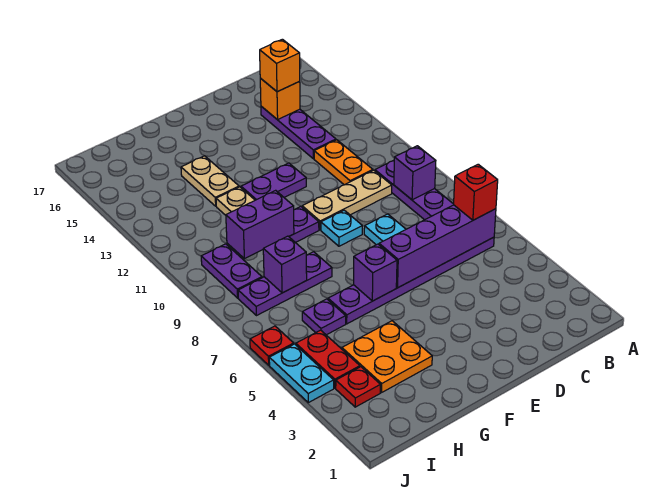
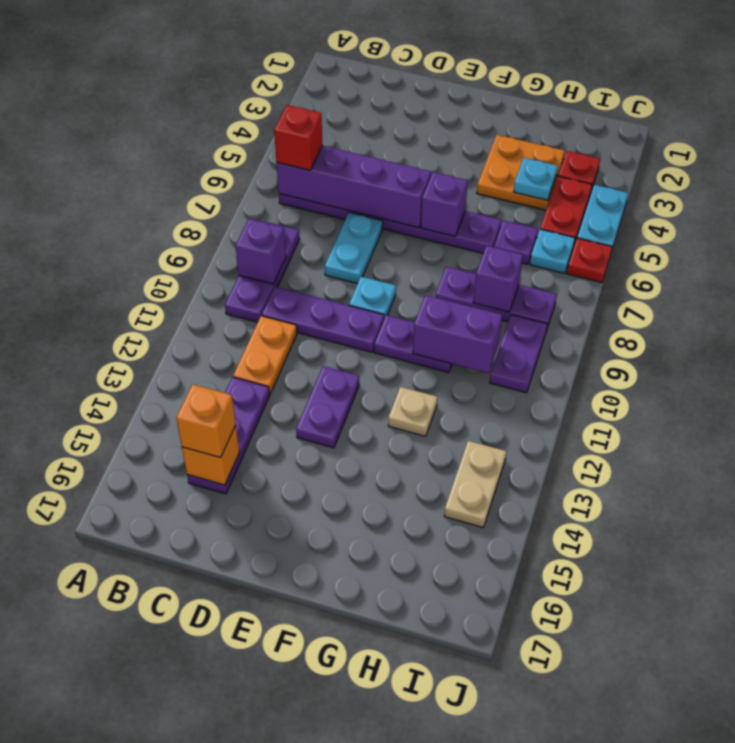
tan 1x3 plate [302,170,392,230] -> purple 1x3 plate [262,287,384,352]
purple 1x2 plate [241,163,306,200] -> purple 1x2 plate turned to [296,366,359,448]
tan 1x2 plate [181,156,239,206] -> tan 1x2 plate moved to [444,441,506,527]
none -> cyan 1x1 plate [514,158,558,200]
none -> cyan 1x1 plate [530,229,575,274]

